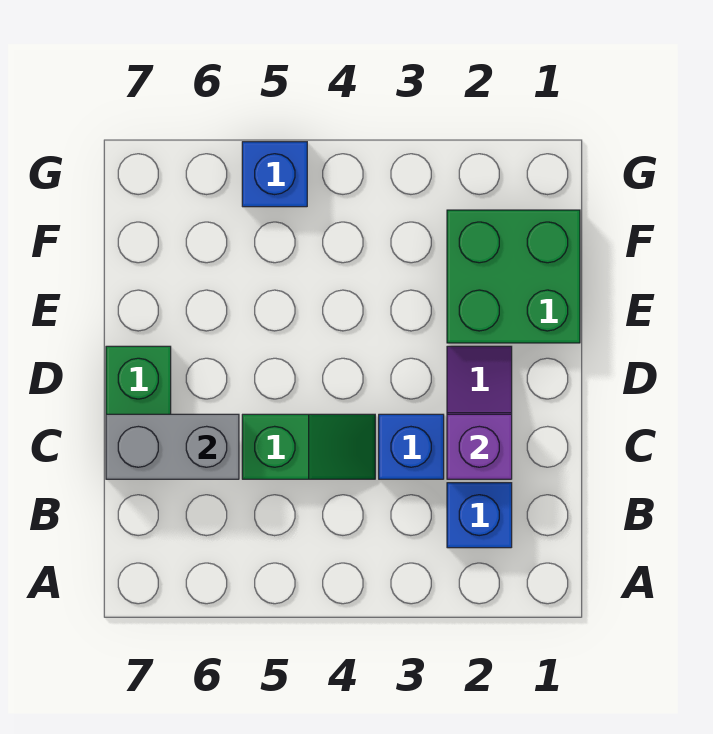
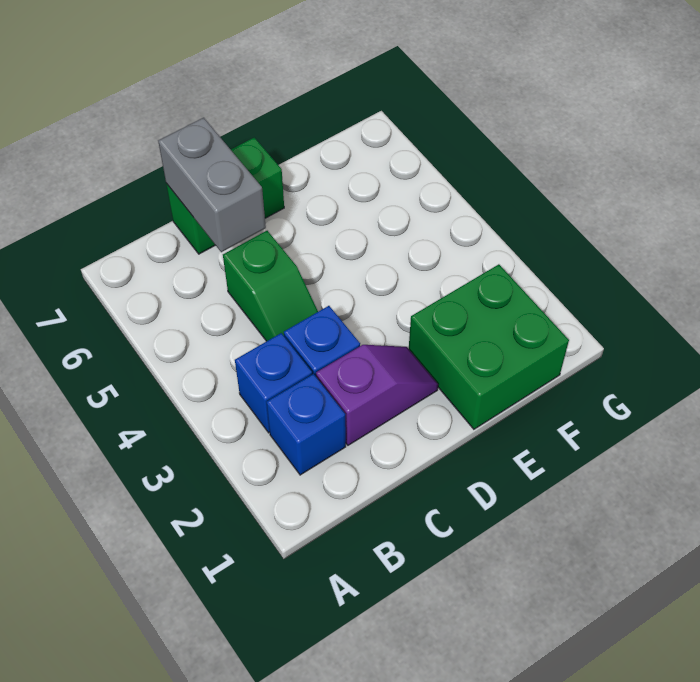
purple 1x1 brick [447,414,512,479] -> none
blue 1x1 brick [242,142,307,207] -> blue 1x1 brick moved to [235,333,312,433]

